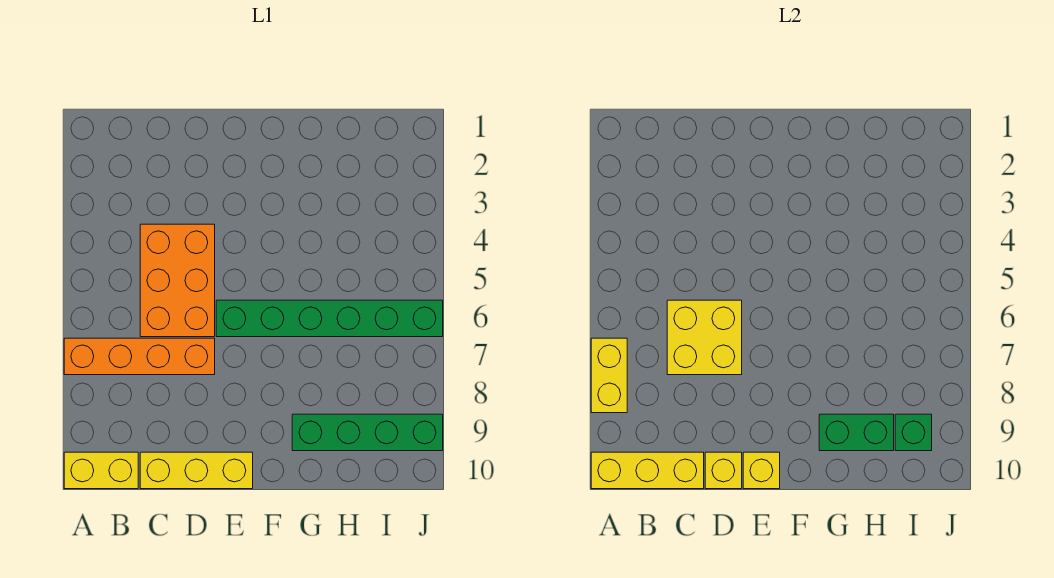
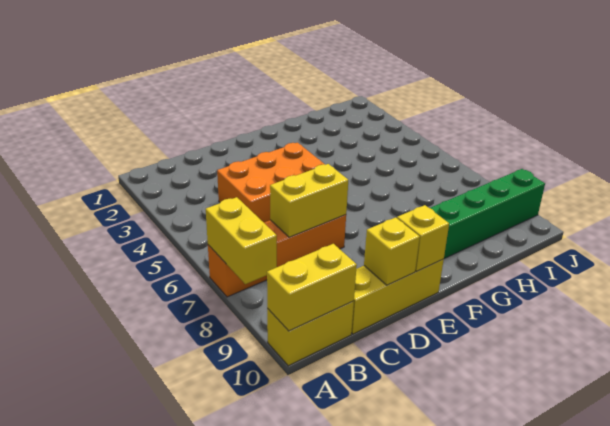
yellow 1x3 brick [591,452,704,489] -> yellow 1x2 brick [267,244,357,331]
orange 2x3 brick [140,224,215,337] -> orange 2x3 brick turned to [217,143,325,222]
yellow 2x2 brick [667,300,742,375] -> yellow 1x2 brick [270,164,348,237]
green 1x6 brick [216,300,443,337] -> none
green 1x2 brick [819,414,894,451] -> none
green 1x1 brick [895,414,932,451] -> none

